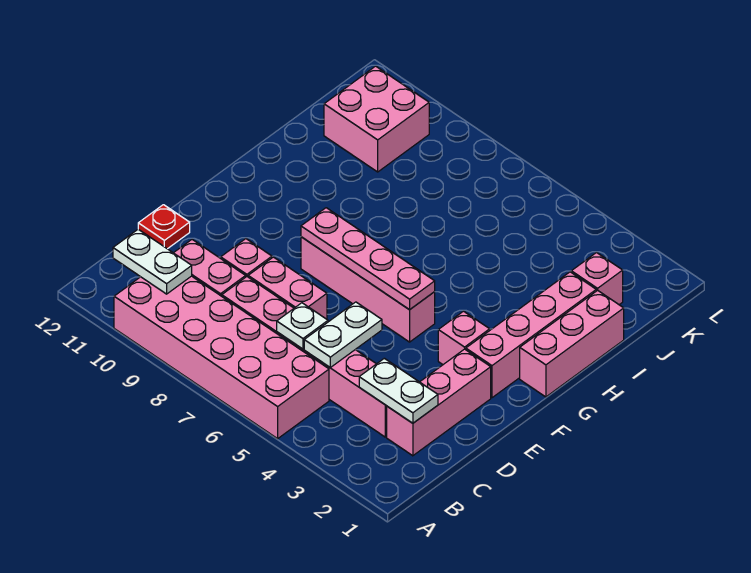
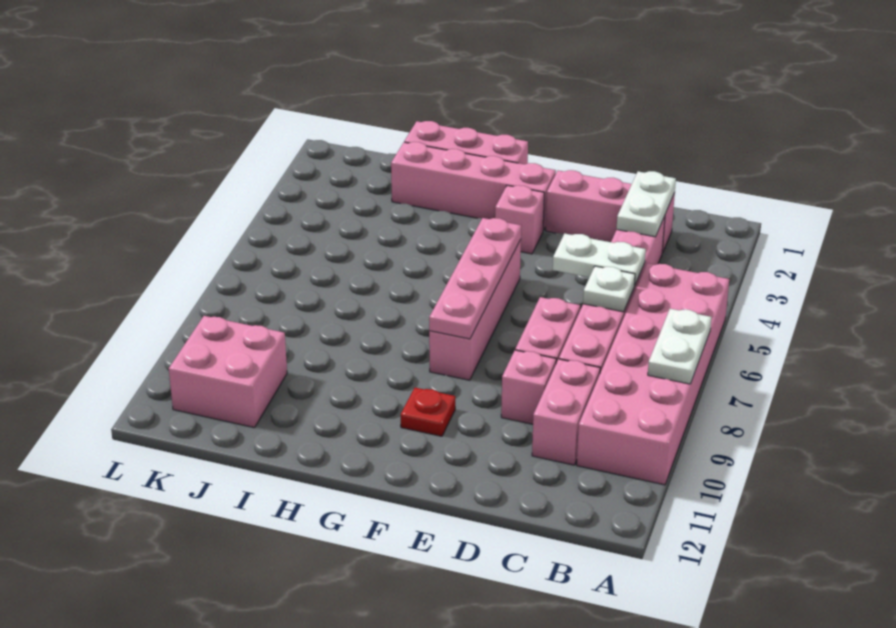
white 1x2 plate [113,229,192,294] -> white 1x2 plate moved to [648,309,712,384]
red 1x1 plate [138,205,190,249] -> red 1x1 plate moved to [401,388,455,436]
pink 1x1 brick [571,253,623,305] -> none

